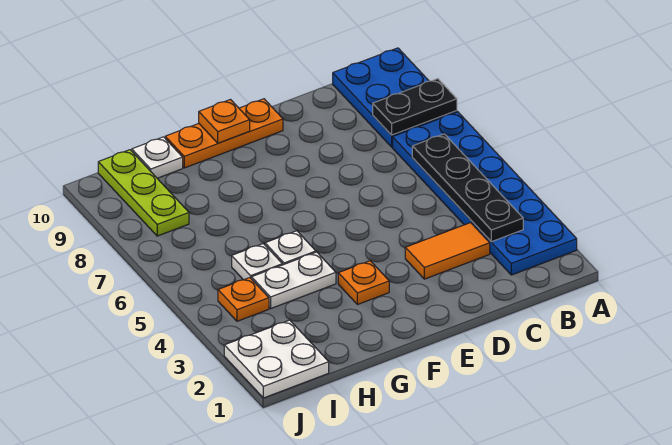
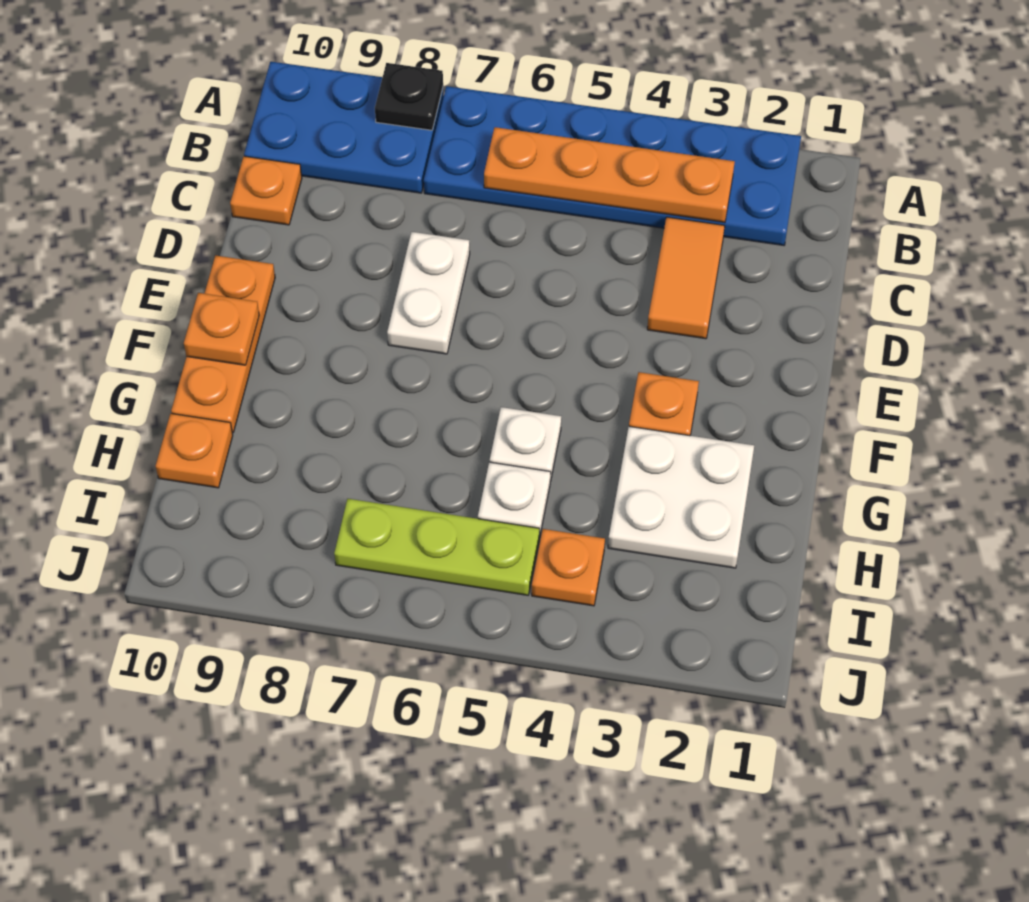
black 1x2 plate [373,79,457,135] -> black 1x1 plate [375,63,443,130]
black 1x4 plate [412,134,523,242] -> orange 1x4 plate [484,127,735,222]
none -> orange 1x1 plate [230,156,302,225]
white 1x2 plate [252,252,336,308] -> white 1x2 plate moved to [387,232,470,354]
white 1x1 plate [132,137,183,178] -> orange 1x1 plate [156,413,233,488]
white 2x2 plate [224,320,329,398] -> white 2x2 plate moved to [608,426,754,568]
lime 1x3 plate [98,150,189,236] -> lime 1x3 plate moved to [334,499,540,595]

